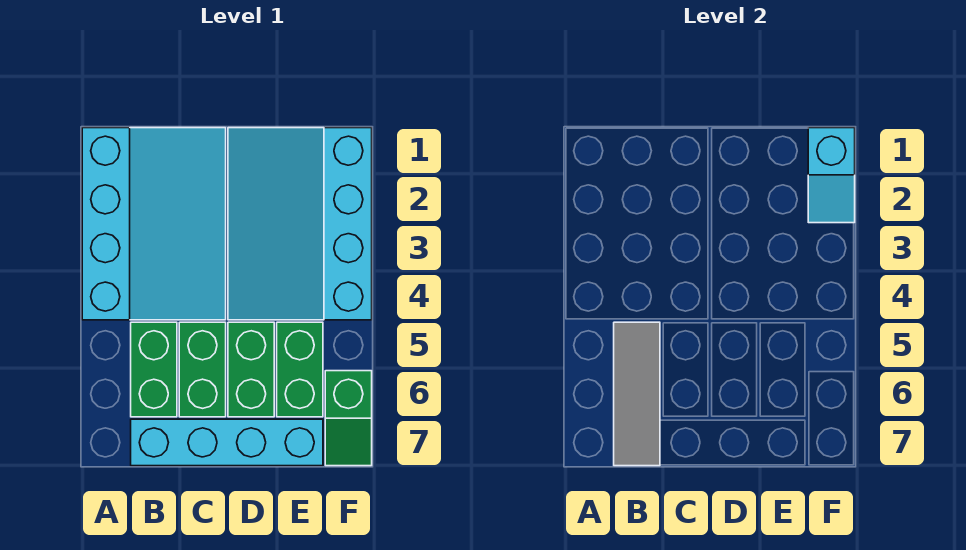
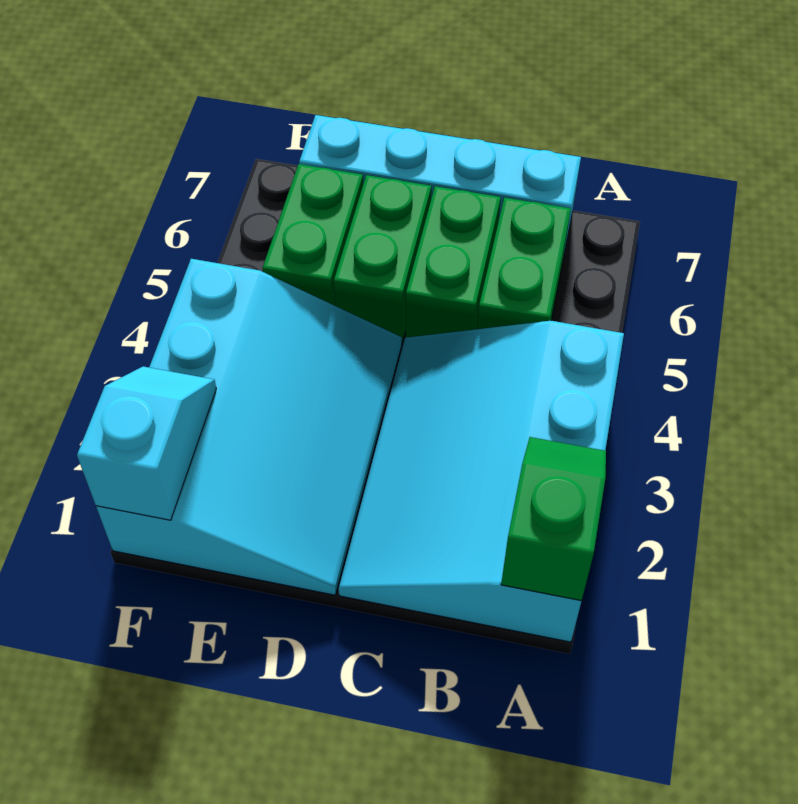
grey 1x3 tile [614,322,660,466] -> none
green 1x2 slope [325,371,372,466] -> green 1x2 slope moved to [501,437,606,601]

